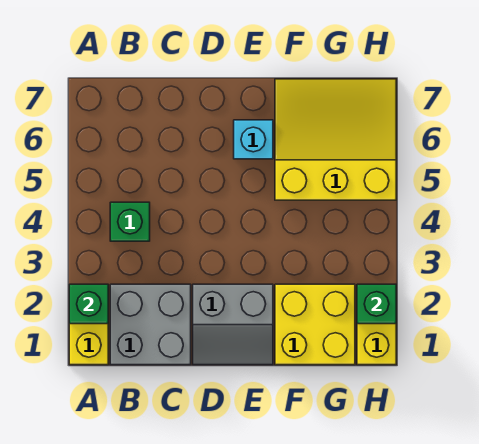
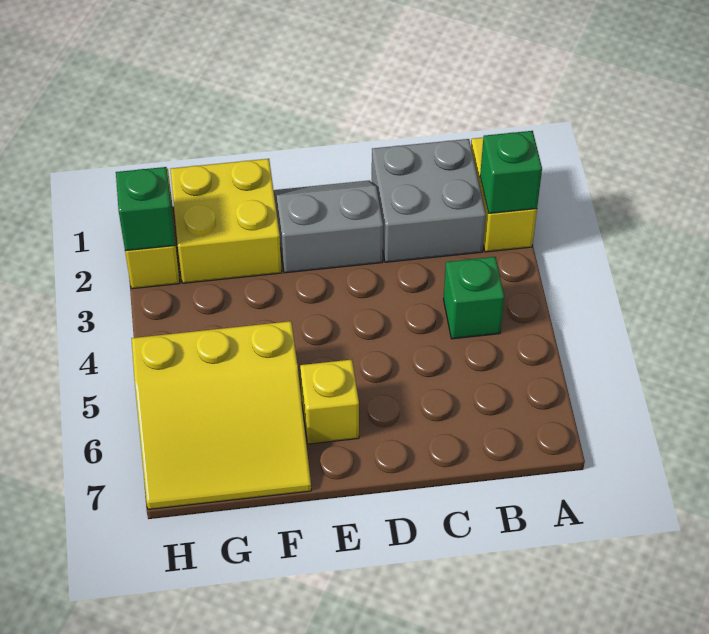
cyan 1x1 brick [234,120,273,159] -> yellow 1x1 brick [300,360,359,444]

